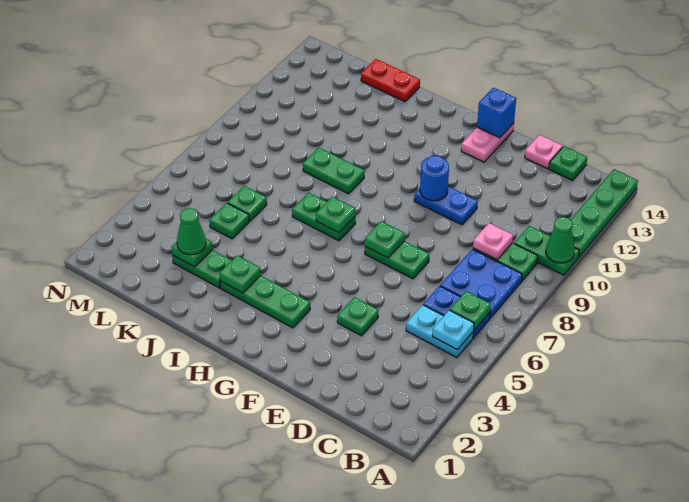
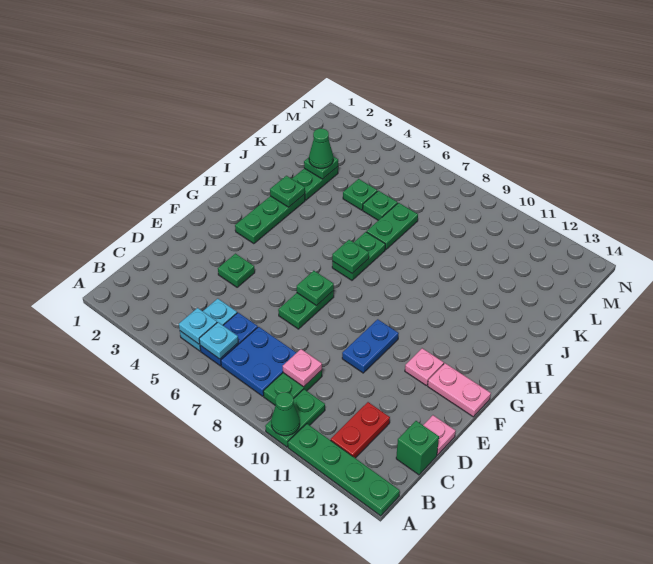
green 1x1 plate [450,291,491,330] -> cyan 1x1 plate [199,322,238,359]
green 1x1 plate [549,146,587,180] -> green 1x1 brick [396,421,439,475]
blue 1x1 round brick [420,156,449,201] -> none
none -> pink 1x1 plate [405,348,444,386]
blue 1x1 brick [477,88,516,138] -> none
green 1x2 plate [303,148,365,194] -> green 1x2 plate moved to [367,203,418,250]
red 1x2 plate [361,59,420,102] -> red 1x2 plate moved to [331,402,390,458]

